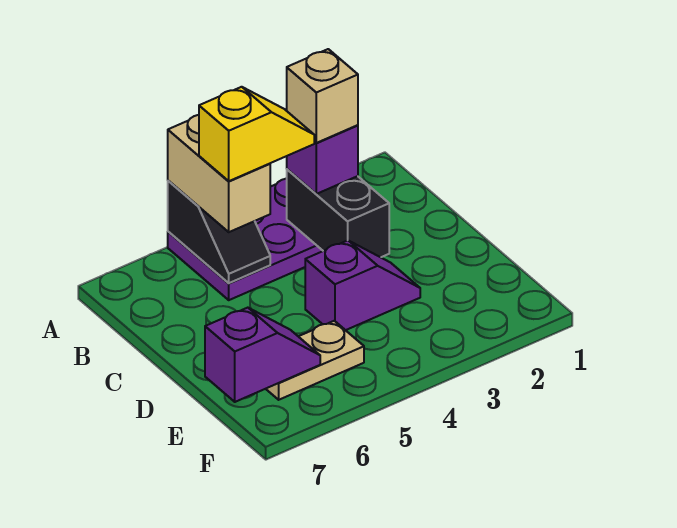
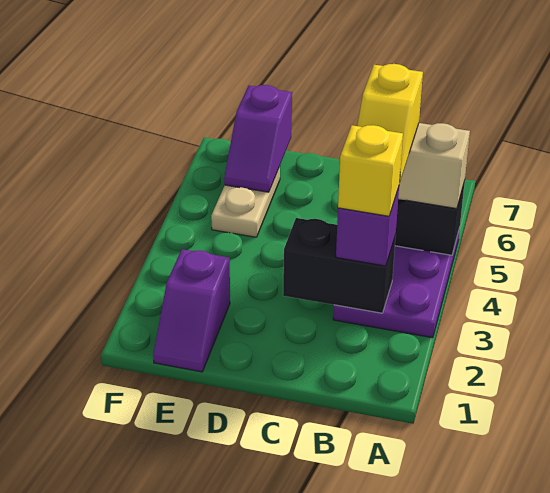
tan 1x1 brick [287,49,358,143] -> yellow 1x1 brick [338,125,403,216]
purple 1x2 slope [305,240,420,330] -> purple 1x2 slope moved to [153,249,230,372]

